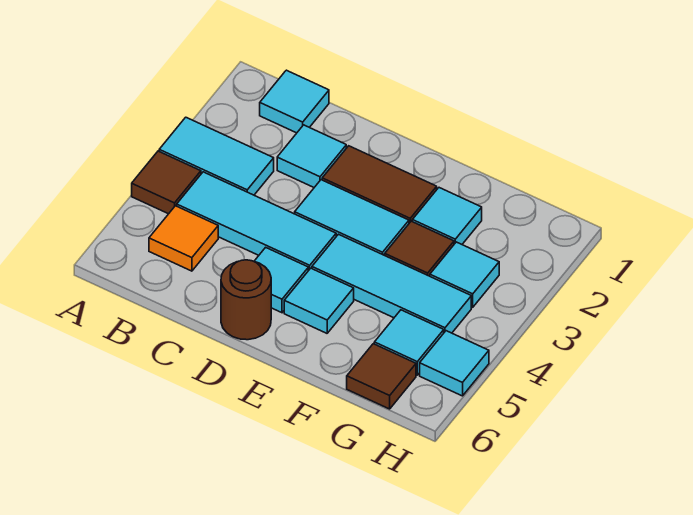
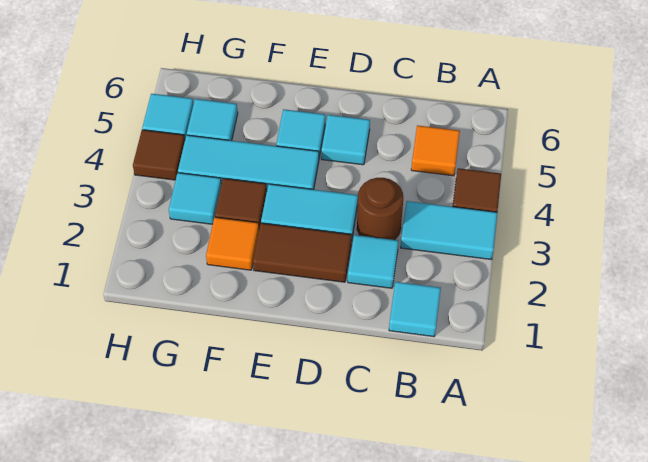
cyan 1x3 tile [177,172,336,271] -> none
brown 1x1 round brick [221,260,271,340] -> brown 1x1 round brick moved to [357,178,403,240]
cyan 1x1 tile [412,188,482,244] -> orange 1x1 tile [206,217,259,270]
brown 1x1 tile [347,344,416,409] -> brown 1x1 tile moved to [133,130,185,180]

